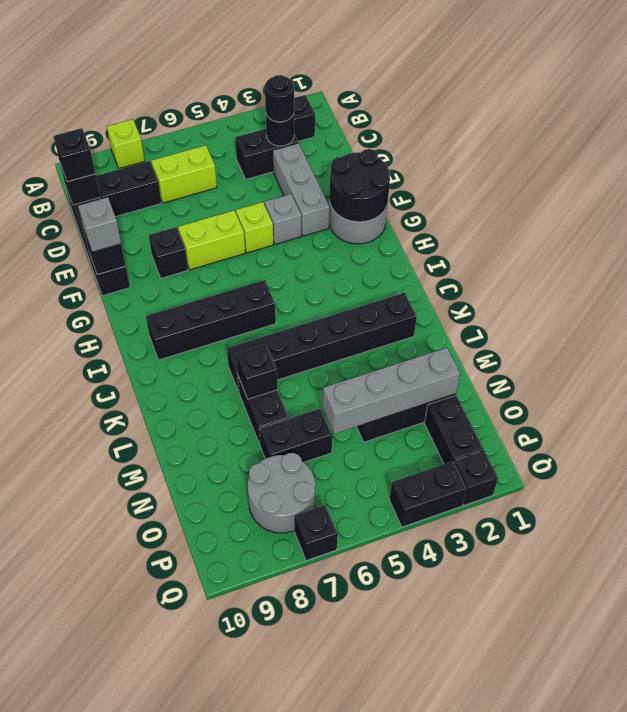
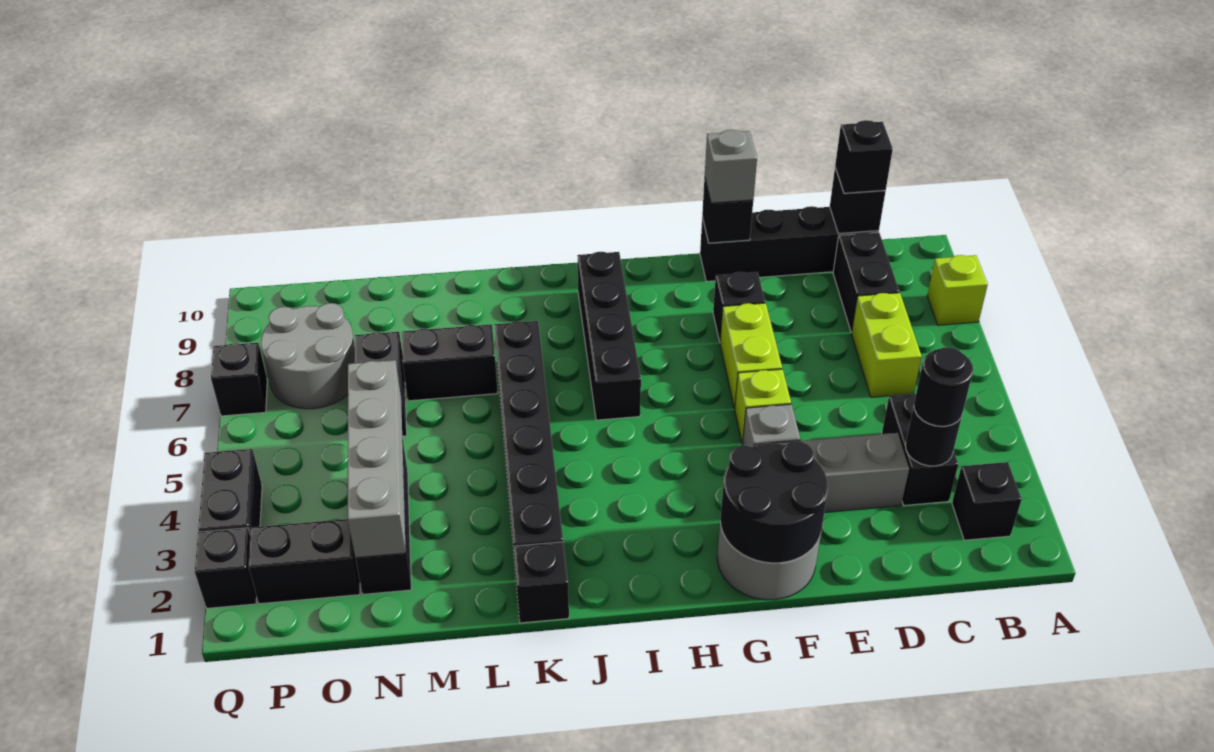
black 1x1 brick [236,344,278,399] -> black 1x1 brick moved to [514,542,569,623]

